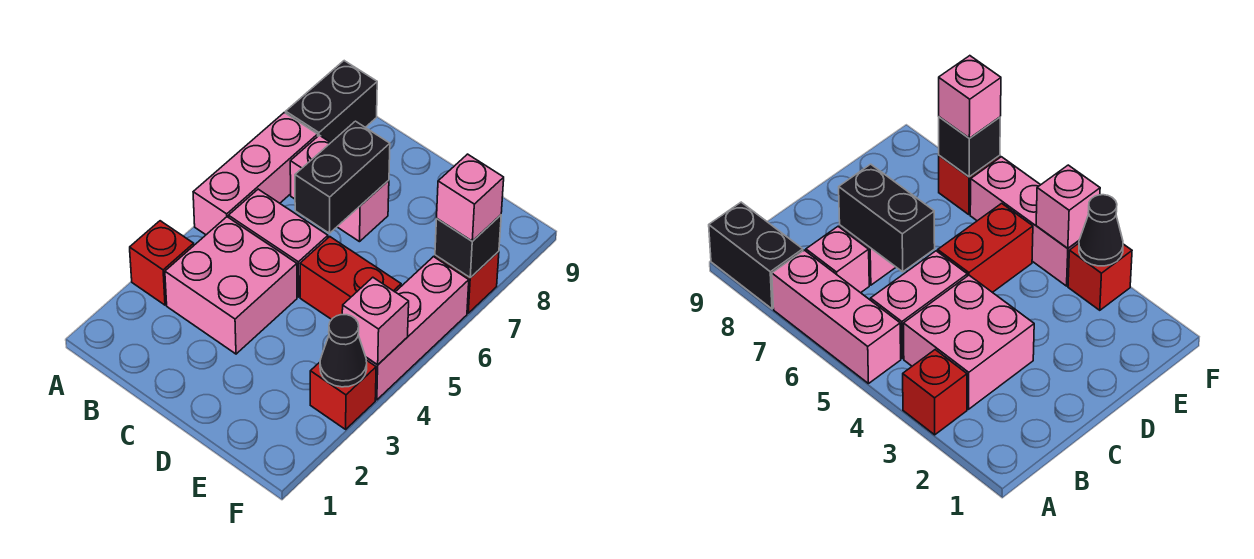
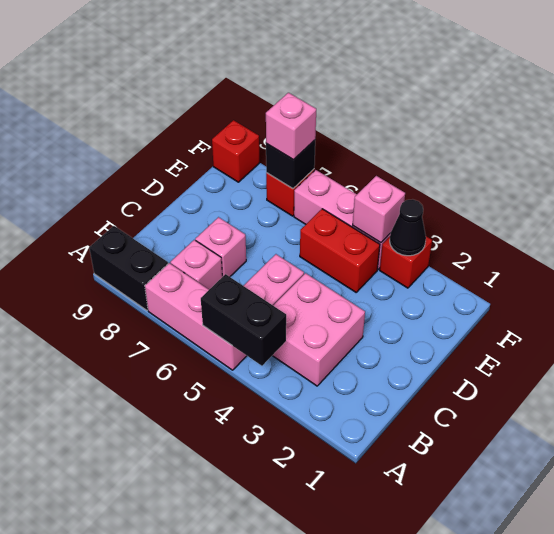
red 1x1 brick [130,221,194,305] -> red 1x1 brick moved to [212,120,259,182]
black 1x2 brick [295,121,390,233] -> black 1x2 brick moved to [201,274,286,366]
red 1x2 brick [300,237,401,319] -> red 1x2 brick turned to [300,209,380,292]

